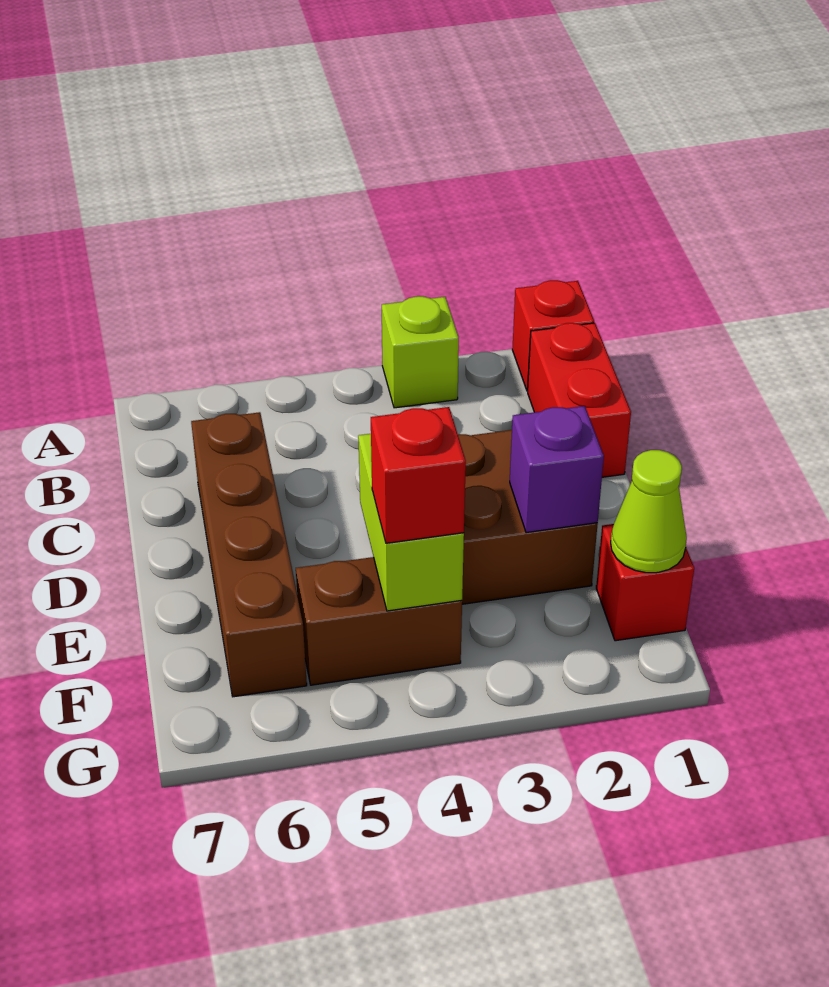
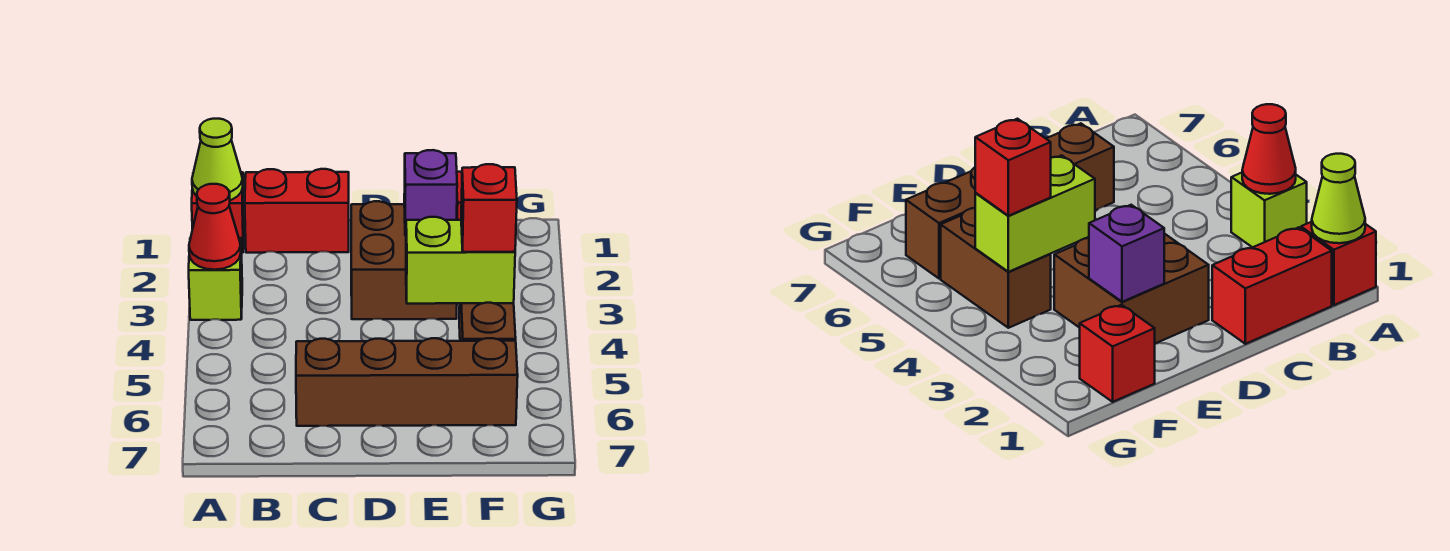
none -> red 1x1 cone [189,184,241,270]
lime 1x1 cone [611,450,687,573] -> lime 1x1 cone moved to [192,119,243,200]

